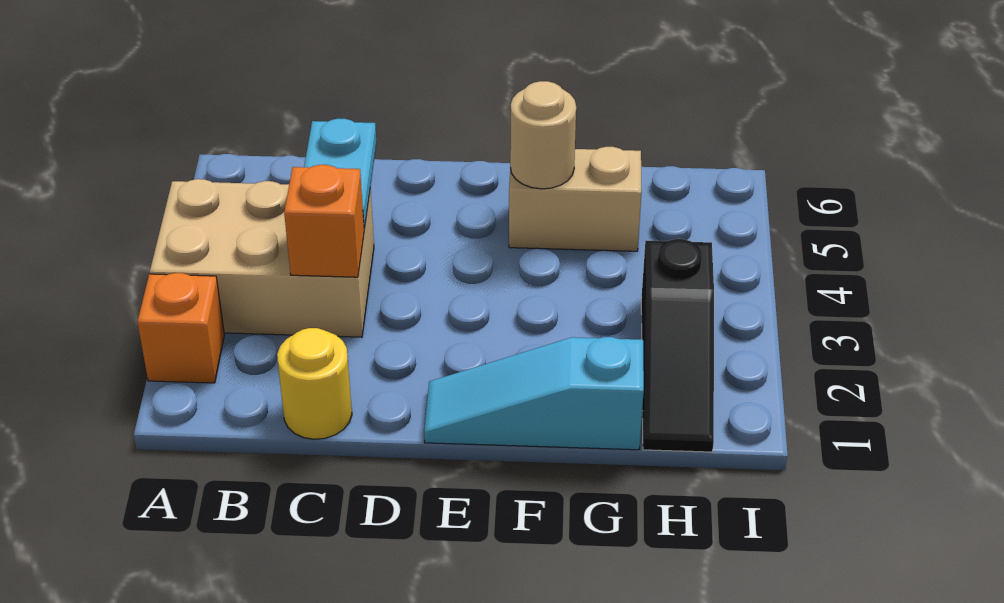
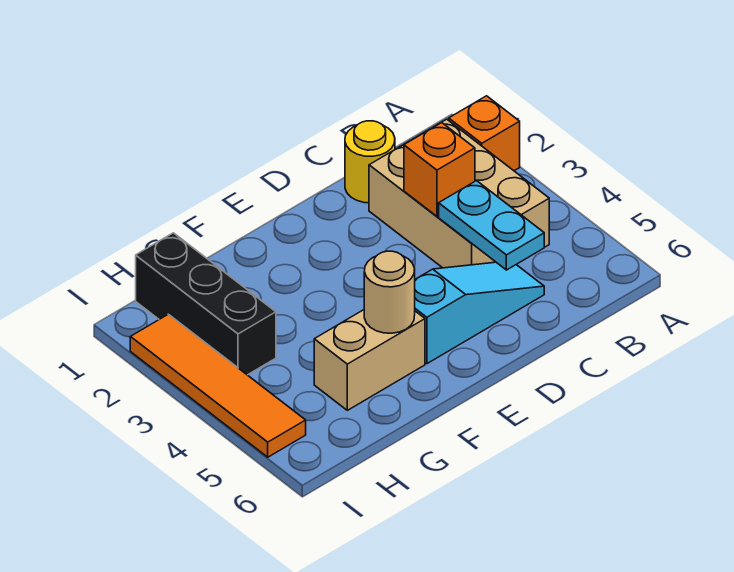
tan 2x3 brick [150,179,374,337] -> tan 2x3 brick turned to [369,119,549,268]
cyan 1x3 slope [424,337,644,450] -> cyan 1x3 slope moved to [415,262,544,364]
black 1x3 slope [641,239,714,452] -> black 1x3 brick [136,233,276,375]
none -> orange 1x4 tile [130,314,306,457]

